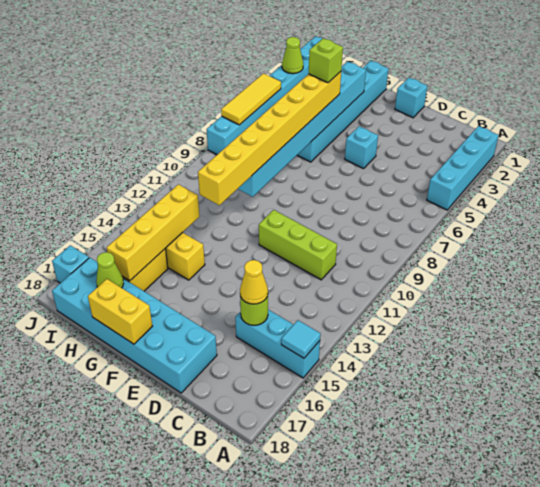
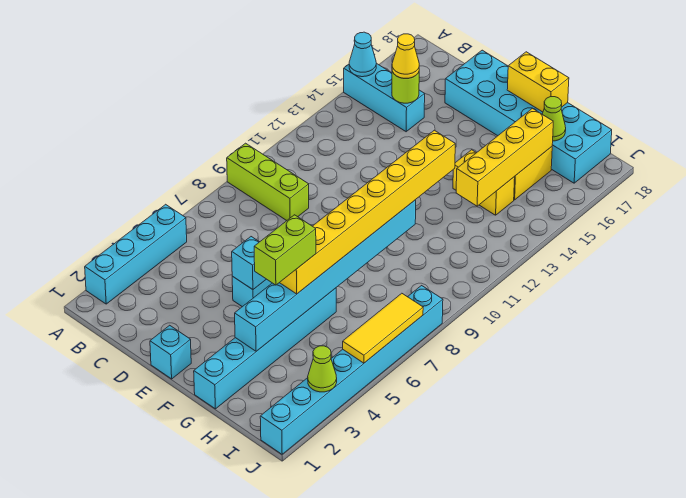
cyan 1x1 tile [281,320,321,358] -> cyan 1x1 cone [349,32,376,77]
lime 1x3 brick [259,210,337,280] -> lime 1x3 brick moved to [227,143,309,220]
lime 1x1 brick [309,38,343,83] -> lime 1x2 brick [254,215,316,285]
cyan 1x1 brick [52,245,89,283] -> cyan 1x1 brick moved to [232,237,266,289]

